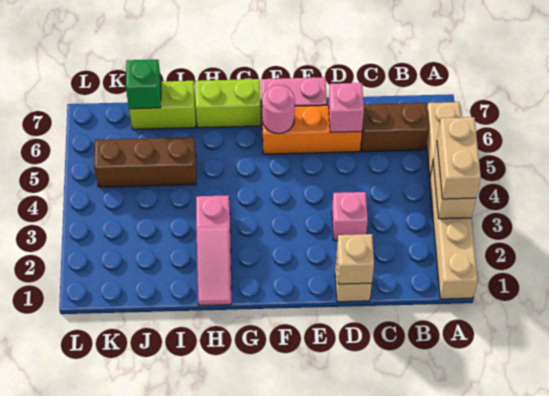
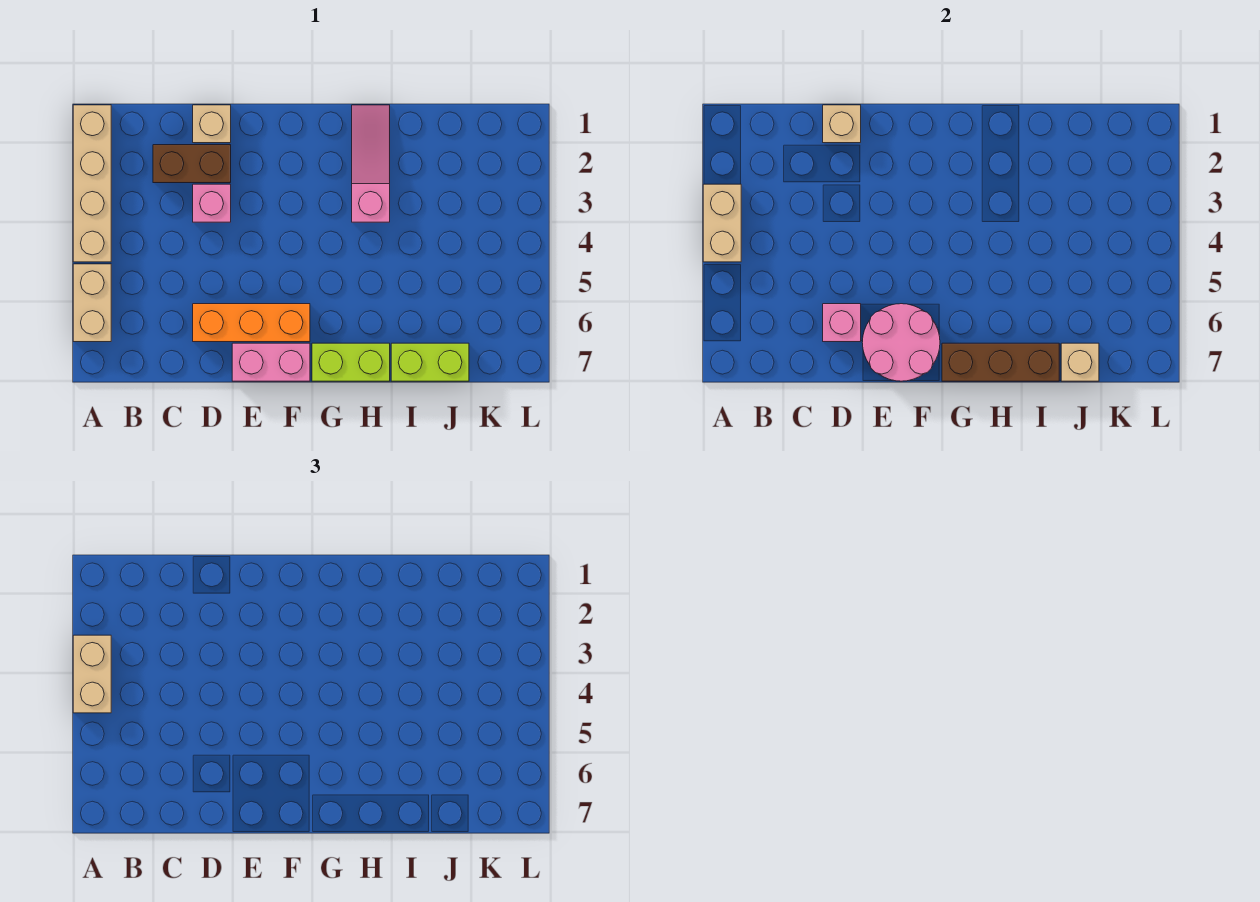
brown 1x2 brick [361,103,429,152] -> brown 1x2 brick moved to [153,145,231,183]
pink 1x1 round brick [262,85,295,134] -> pink 2x2 round brick [862,304,940,381]
brown 1x3 brick [94,137,196,187] -> brown 1x3 brick moved to [942,343,1059,381]
green 1x1 brick [126,60,161,109] -> tan 1x1 brick [1061,343,1099,381]

